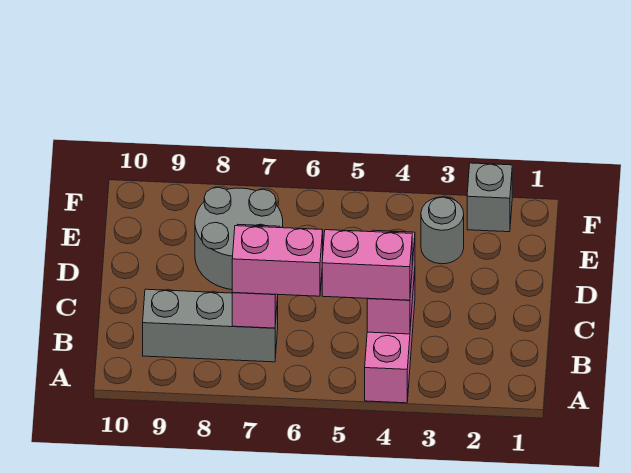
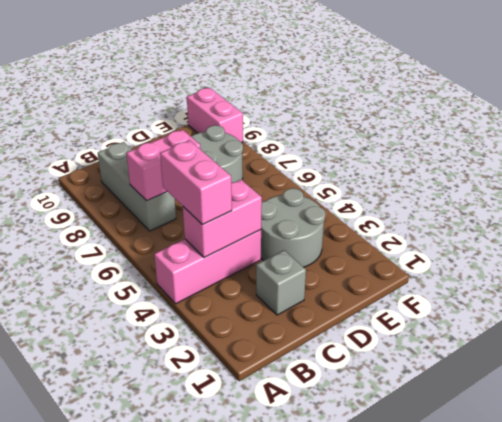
pink 1x2 brick [232,226,323,296] -> pink 1x2 brick moved to [187,88,243,143]
grey 1x1 round brick [421,197,464,264] -> grey 2x2 round brick [261,188,325,267]
grey 1x1 brick [467,163,512,232] -> grey 1x1 brick moved to [256,250,306,315]

